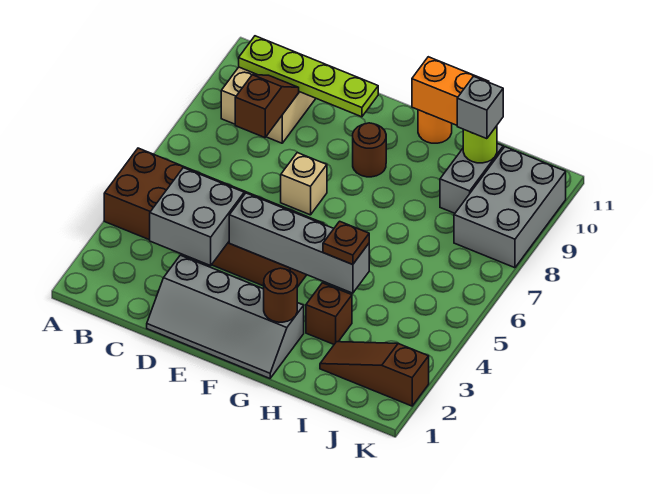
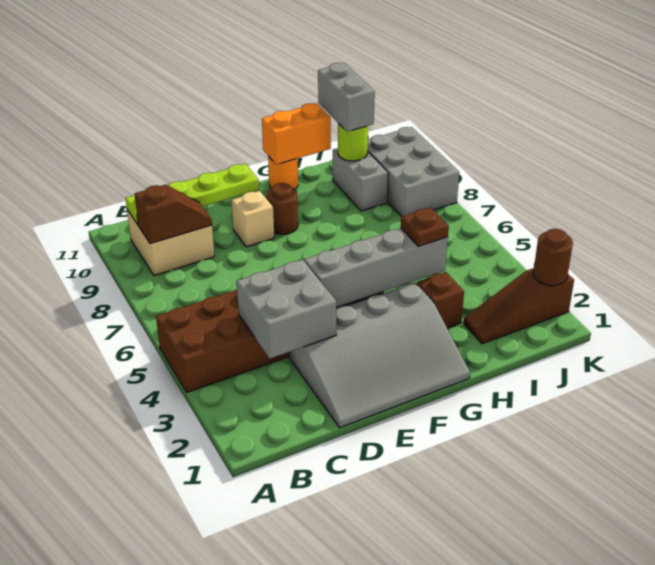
brown 1x2 slope [235,75,299,138] -> brown 1x2 slope turned to [135,185,212,244]
grey 2x4 slope [147,255,304,378] -> grey 3x4 slope [289,282,470,428]
tan 1x1 brick [281,152,327,215] -> tan 1x1 brick moved to [231,191,274,247]
brown 1x1 round brick [264,268,297,322] -> brown 1x1 round brick moved to [533,229,573,286]
grey 1x1 brick [457,76,503,139] -> grey 1x2 brick [318,63,375,132]

